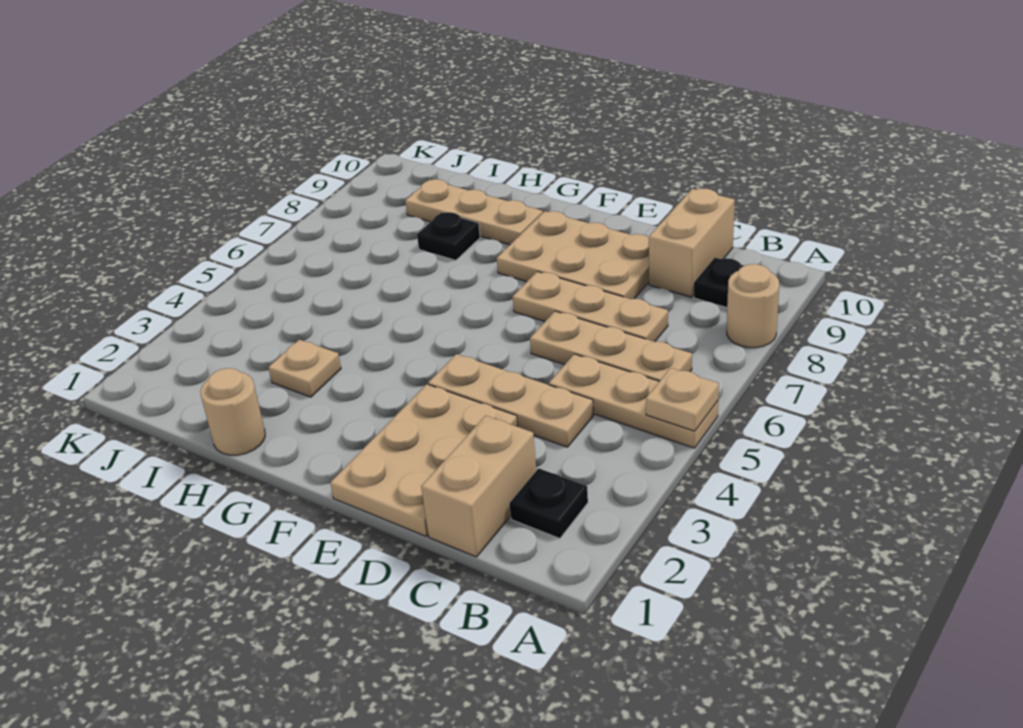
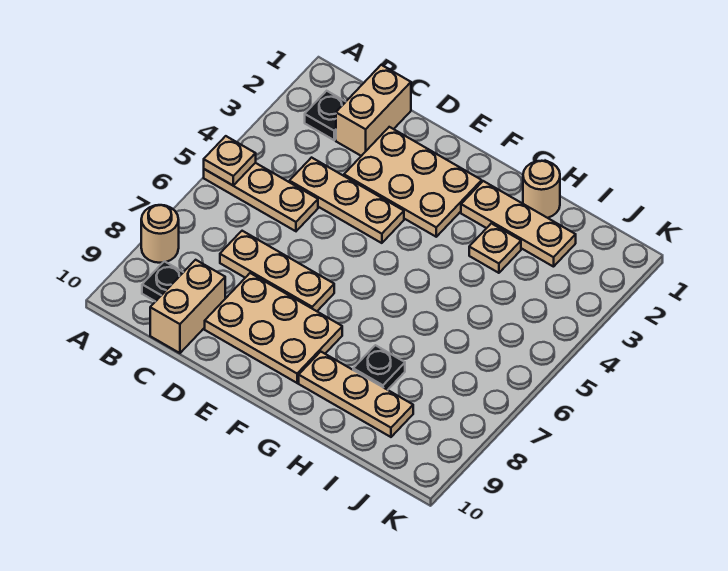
tan 1x3 plate [530,311,692,381] -> tan 1x3 plate moved to [461,181,576,267]
tan 2x3 plate [330,384,518,536] -> tan 2x3 plate turned to [344,127,482,237]

